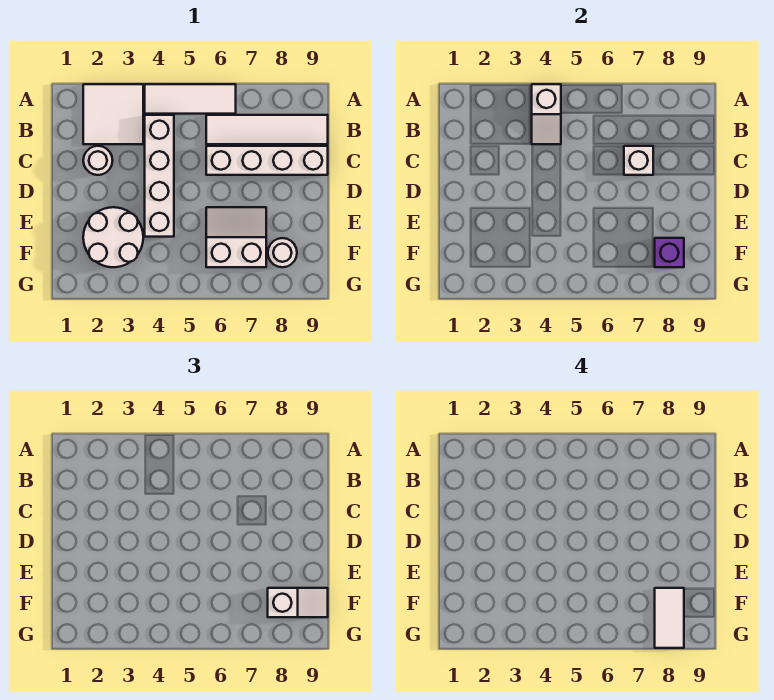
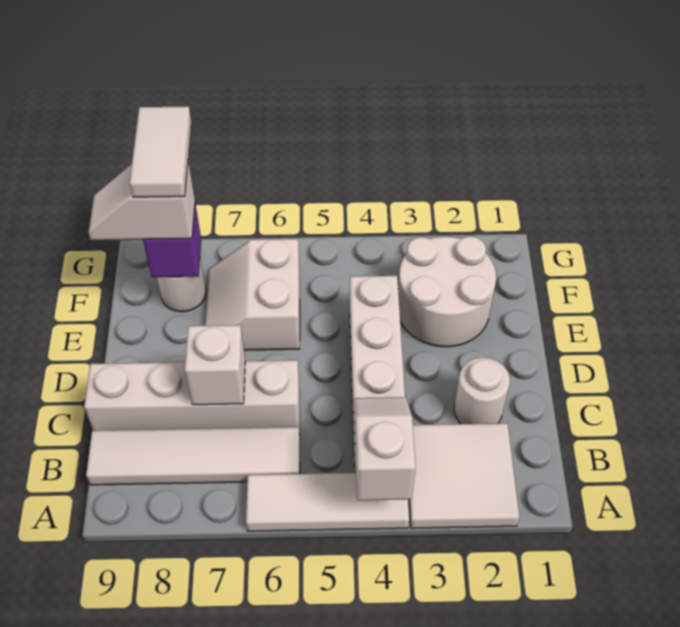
white 2x2 slope [206,207,266,267] -> white 2x2 slope turned to [205,239,300,350]

